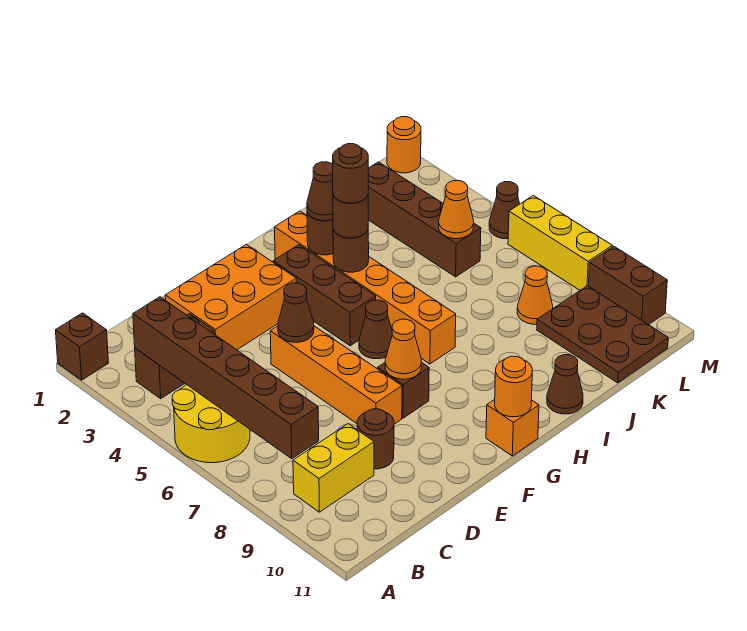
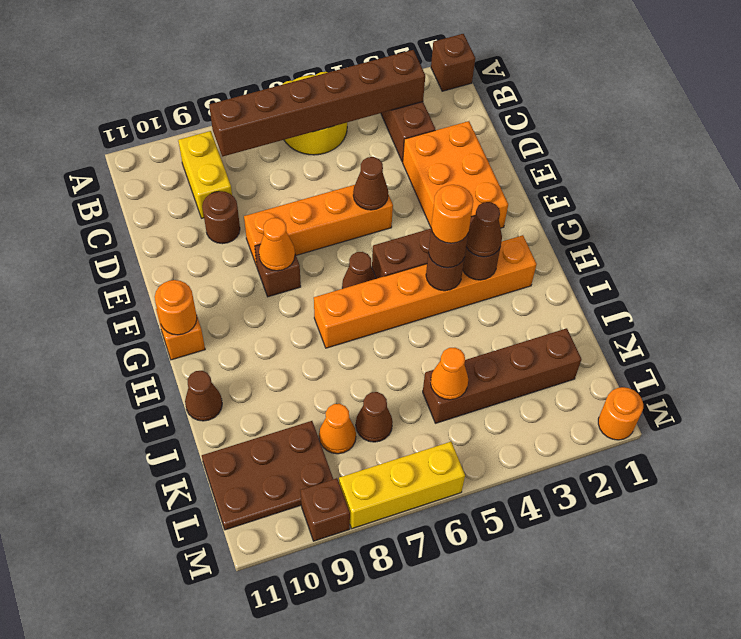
brown 1x1 round brick [333,144,368,203] -> orange 1x1 round brick [431,185,473,243]
brown 1x1 cone [489,182,519,239] -> brown 1x1 cone moved to [356,392,393,442]
brown 1x2 brick [588,246,667,325] -> brown 1x1 brick [300,478,350,541]

